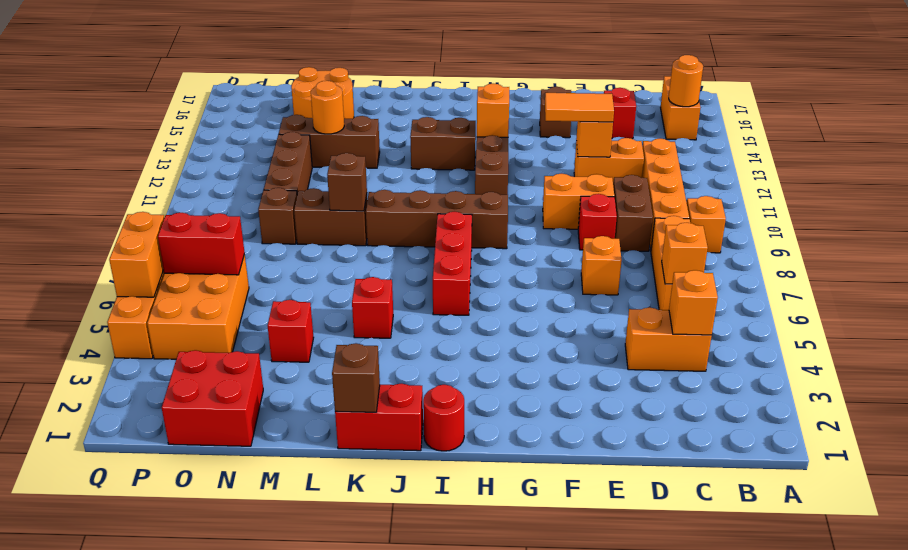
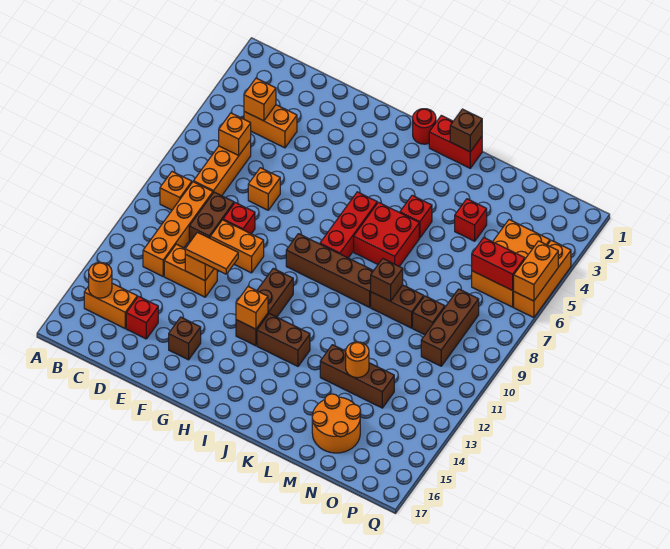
orange 1x2 brick [661,76,701,140] -> orange 1x2 brick turned to [84,283,137,328]
red 2x2 brick [162,350,263,446] -> red 2x2 brick moved to [354,202,419,266]
brown 1x3 brick [264,132,312,195] -> brown 1x3 brick moved to [421,289,479,366]

